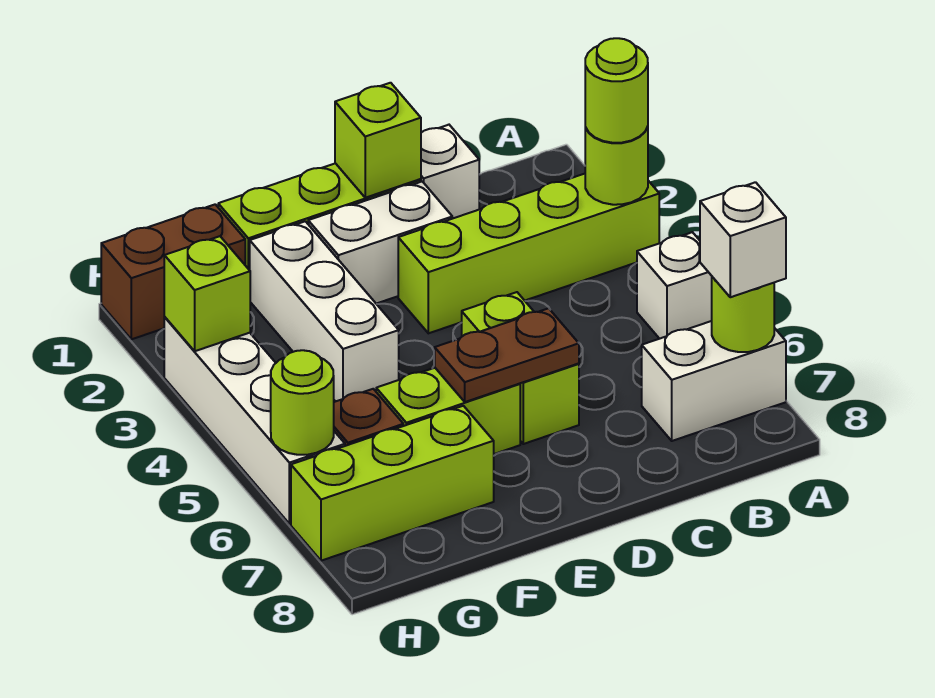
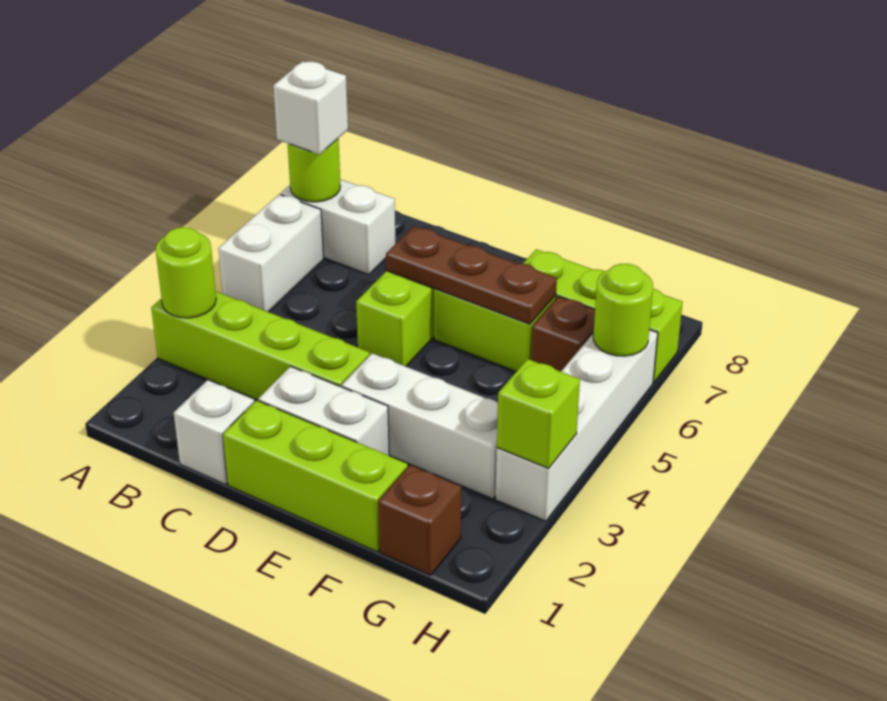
lime 1x1 round brick [585,38,648,143] -> none
white 1x1 brick [637,232,712,339] -> white 1x2 brick [218,194,324,312]
lime 1x1 brick [335,83,421,198] -> none
brown 1x2 plate [435,308,579,402] -> brown 1x3 plate [386,226,557,324]
white 1x3 brick [250,221,399,401] -> white 1x3 brick turned to [342,353,498,499]
brown 1x2 brick [101,204,245,339] -> brown 1x1 brick [378,465,461,575]

